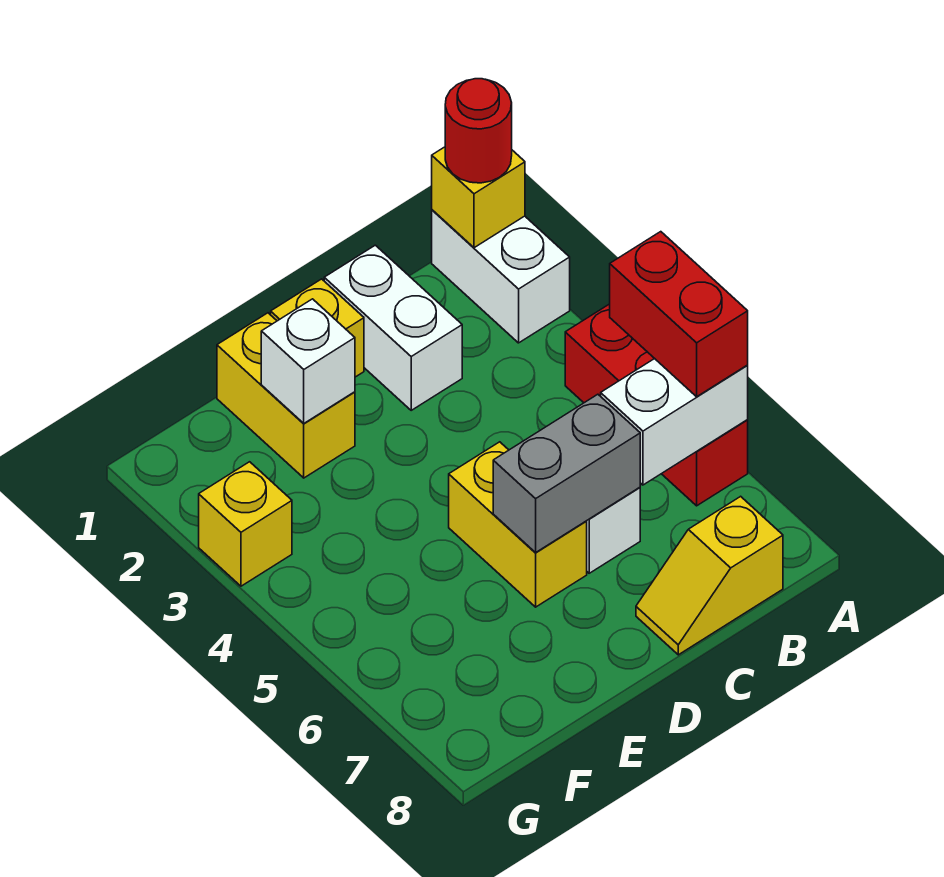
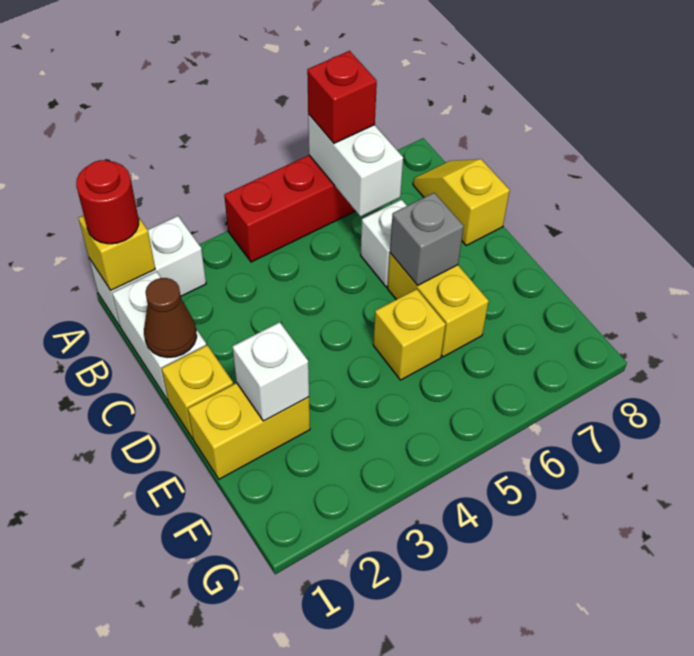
red 1x2 brick [610,232,748,397] -> red 1x1 brick [307,51,377,143]
yellow 1x2 slope [636,496,783,655] -> yellow 1x2 slope turned to [413,159,510,245]
white 1x2 brick [324,245,462,410] -> white 1x2 brick turned to [112,272,206,400]
none -> brown 1x1 cone [144,278,197,357]
grey 1x2 brick [493,394,640,552] -> grey 1x1 brick [390,193,464,286]
yellow 1x2 brick [449,442,587,607] -> yellow 1x2 brick turned to [387,253,489,357]
yellow 1x1 brick [199,462,292,586] -> yellow 1x1 brick moved to [373,289,446,380]

